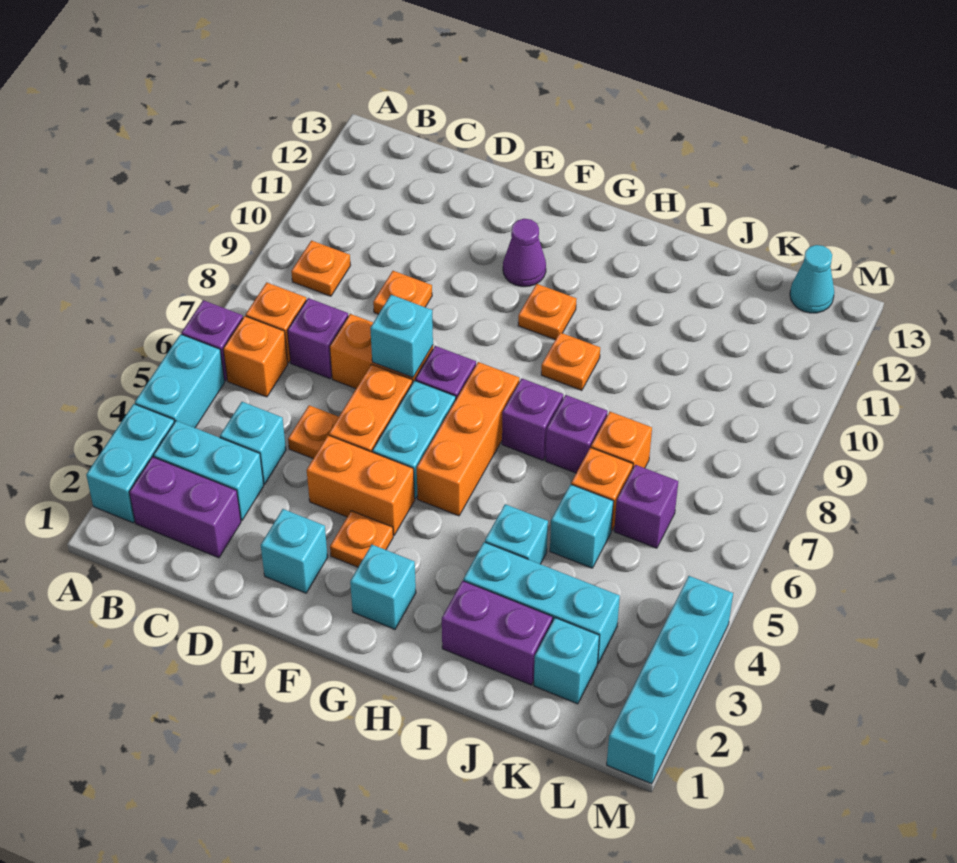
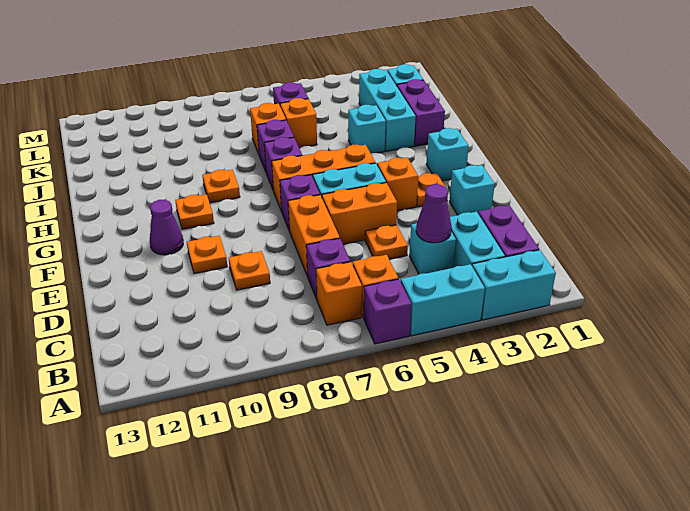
orange 1x1 plate [291,241,351,296] -> orange 1x1 plate moved to [187,236,227,274]
none -> purple 1x1 cone [416,184,451,243]
orange 1x2 brick [307,435,415,535] -> orange 1x1 brick [377,158,418,211]
cyan 1x1 brick [370,295,433,378] -> none
cyan 1x1 brick [550,484,613,568] -> none
cyan 1x1 cone [790,245,834,313] -> none
cyan 1x4 brick [607,576,733,784] -> none

